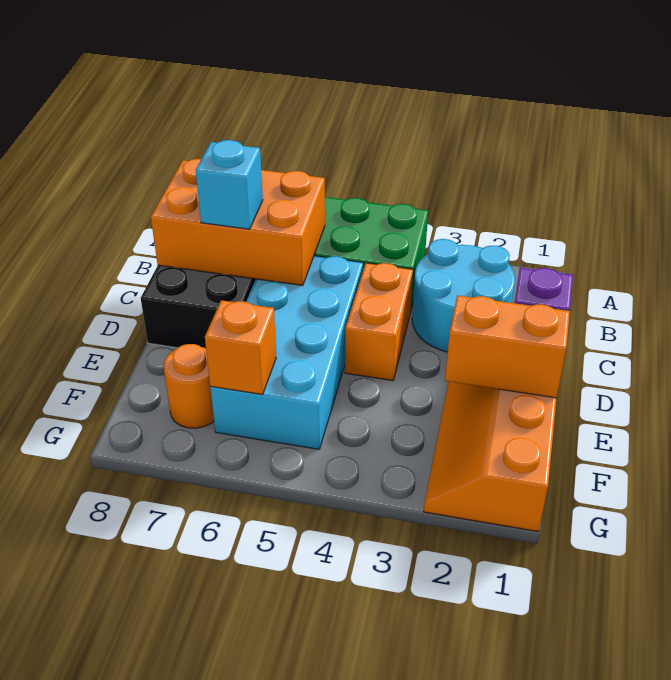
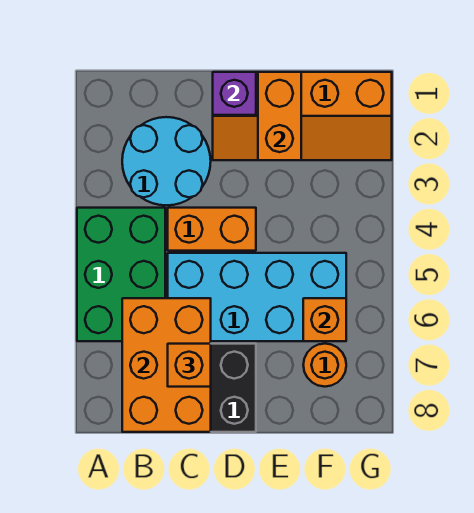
cyan 1x1 brick [196,140,263,229] -> orange 1x1 brick [168,344,211,387]

